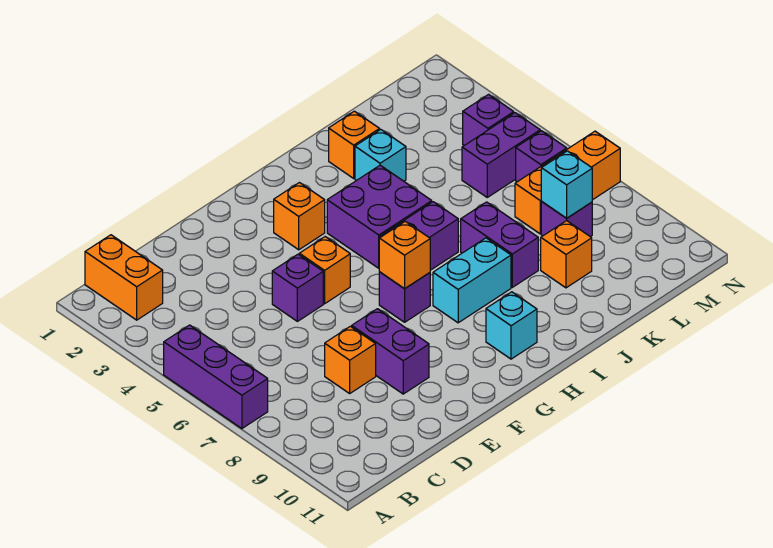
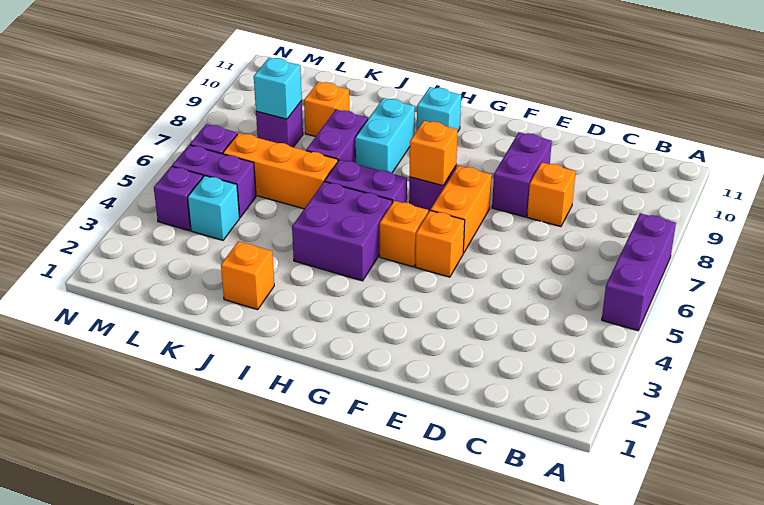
orange 1x2 brick [85,235,163,320] -> orange 1x2 brick moved to [431,166,492,253]
purple 1x1 brick [272,254,323,321] -> none
orange 1x1 brick [274,183,325,250] -> orange 1x1 brick moved to [380,201,428,267]
cyan 1x2 brick [433,238,511,323] -> cyan 1x2 brick turned to [355,98,415,173]
cyan 1x1 brick [355,129,406,181] -> cyan 1x1 brick moved to [188,176,240,240]
orange 1x3 brick [515,131,620,234] -> orange 1x3 brick moved to [223,133,338,209]

